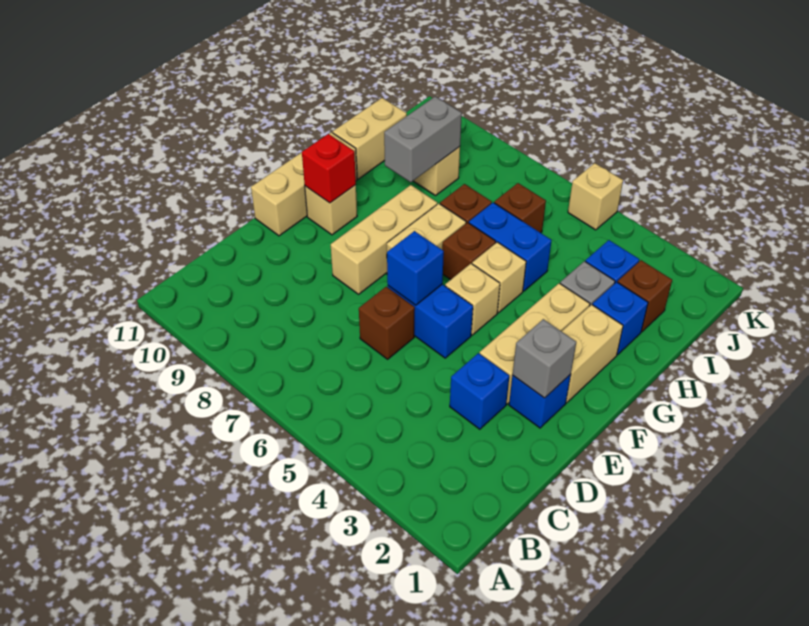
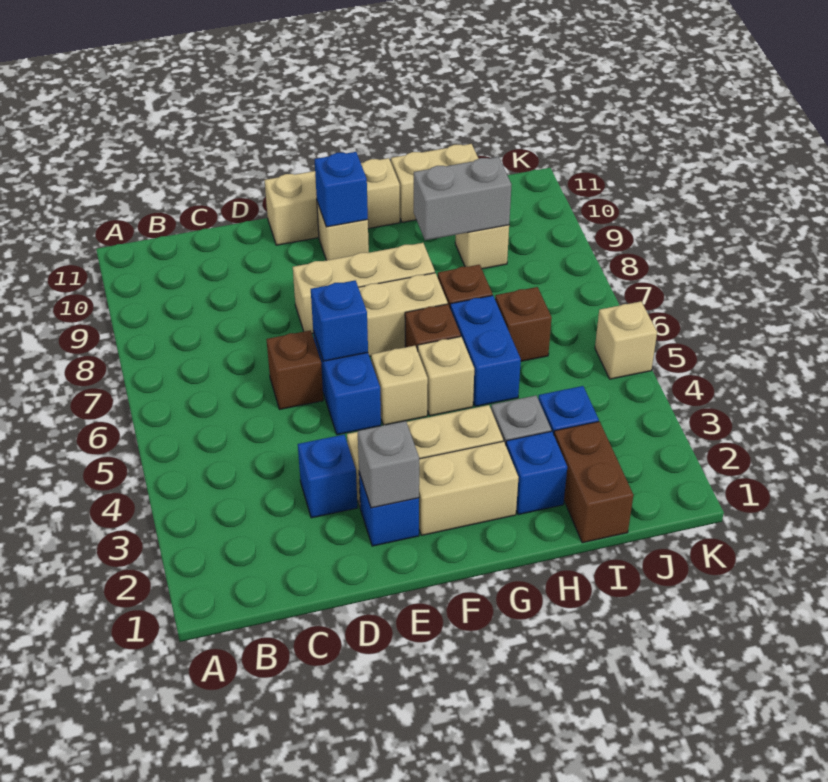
red 1x1 brick [302,134,356,203] -> blue 1x1 brick [315,152,368,227]
brown 1x1 brick [618,260,672,332] -> brown 1x2 brick [554,421,633,543]

